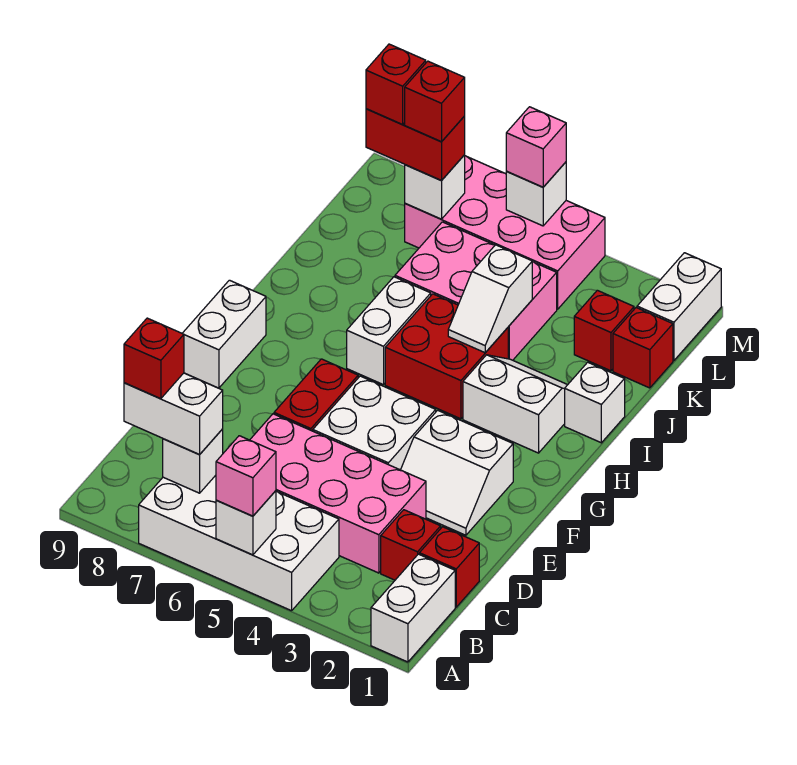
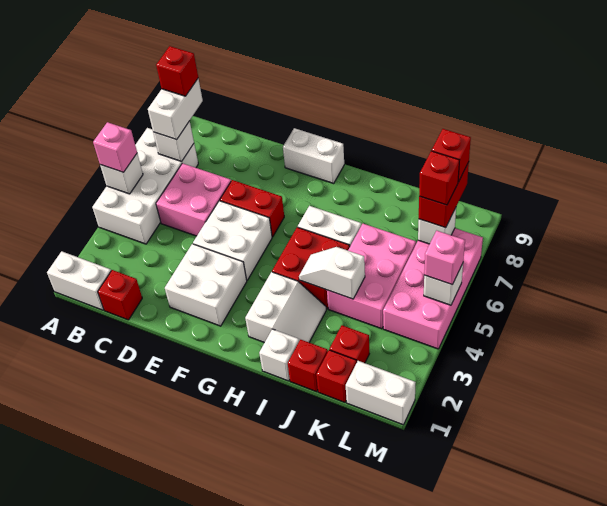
red 1x1 brick [381,510,441,580] -> red 1x1 brick moved to [288,340,328,392]
pink 2x4 brick [250,414,426,573] -> pink 2x2 brick [156,163,231,236]
white 2x2 slope [401,410,513,535] -> white 2x2 brick [165,244,247,326]

